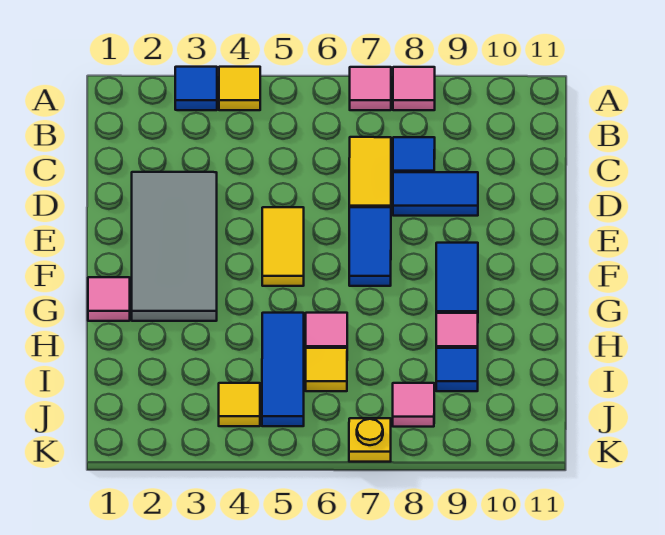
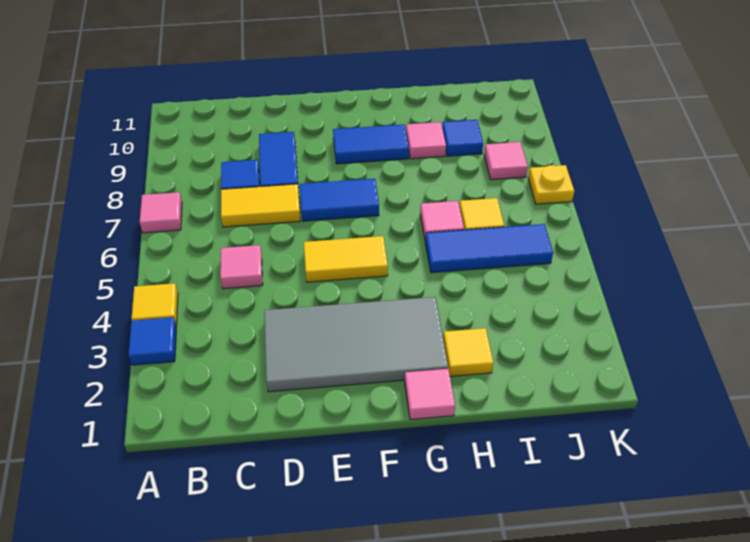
pink 1x1 tile [393,67,435,110] -> pink 1x1 tile moved to [220,245,263,289]
yellow 1x1 tile [219,383,260,426] -> yellow 1x1 tile moved to [443,328,493,376]

